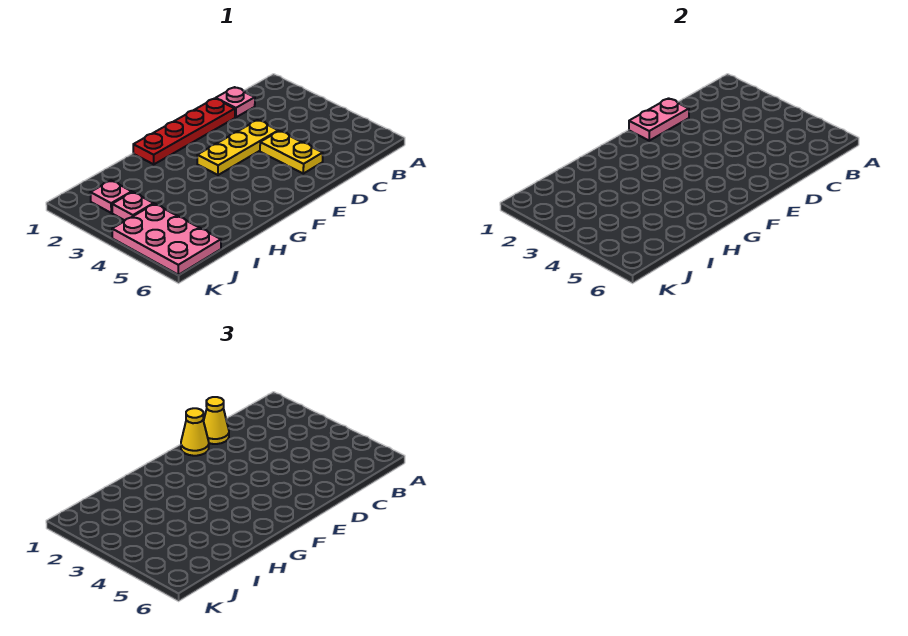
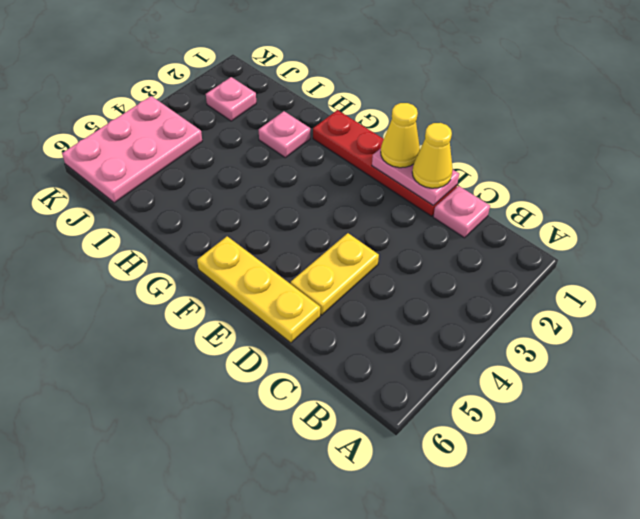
yellow 1x3 plate [197,120,278,175] -> yellow 1x3 plate moved to [197,236,320,343]
pink 1x1 plate [112,192,154,220] -> pink 1x1 plate moved to [259,111,310,158]

